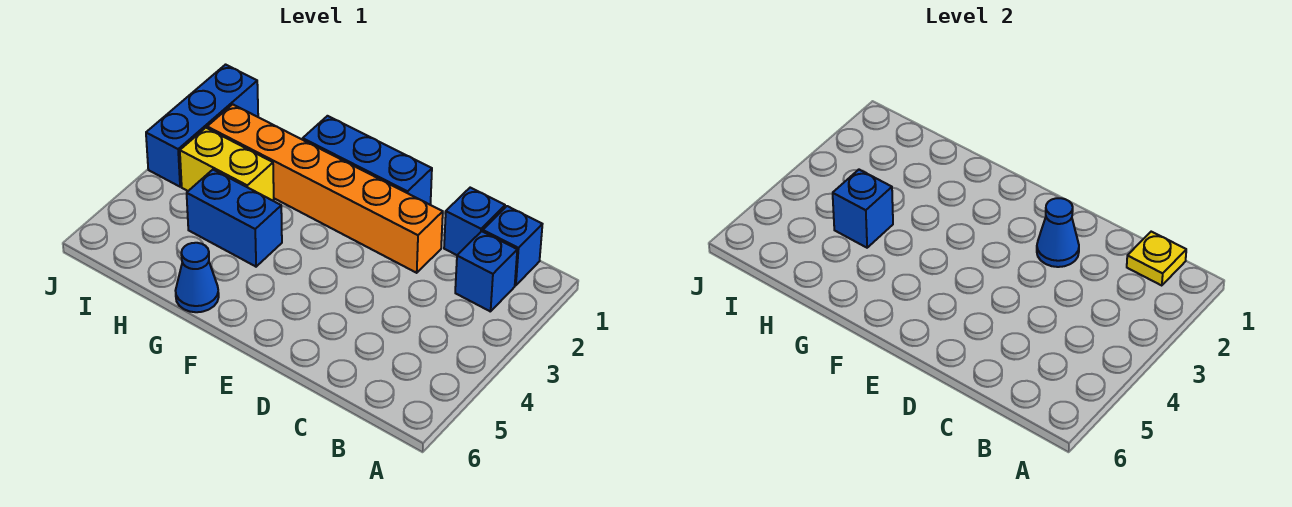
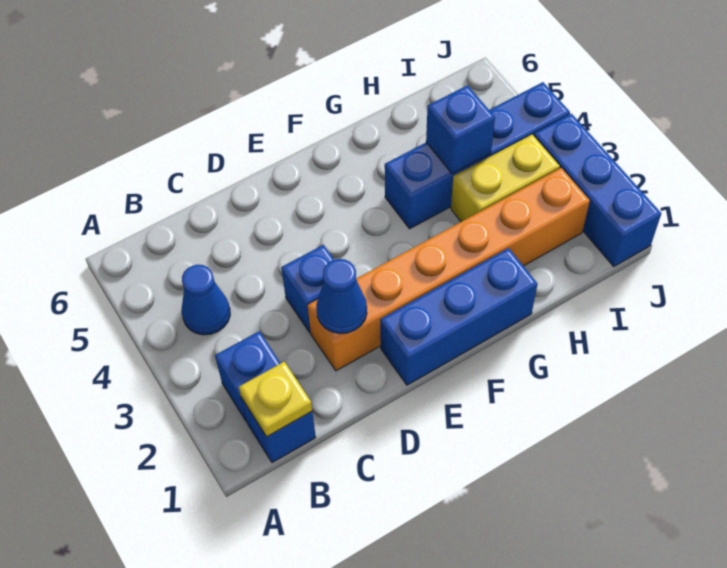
blue 1x1 brick [444,188,505,255] -> blue 1x1 brick moved to [281,245,334,332]
blue 1x2 brick [187,170,282,267] -> blue 1x4 brick [385,82,570,229]
blue 1x1 cone [175,243,219,312] -> blue 1x1 cone moved to [182,265,230,335]

